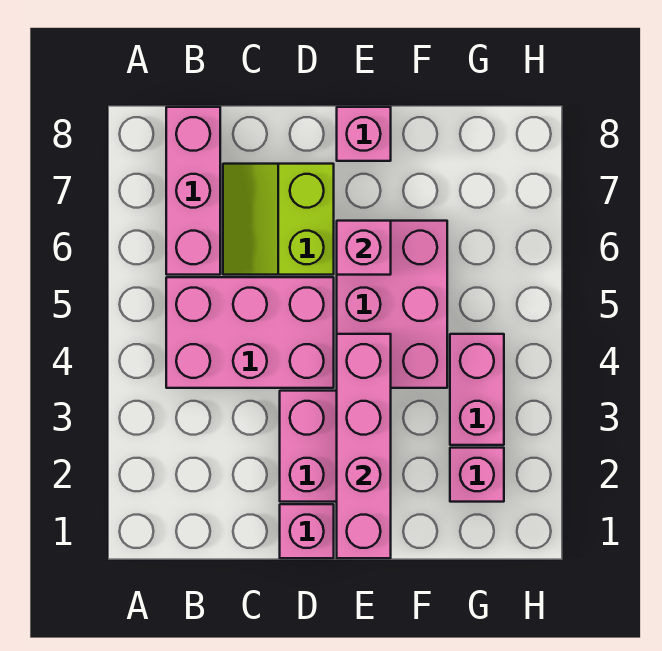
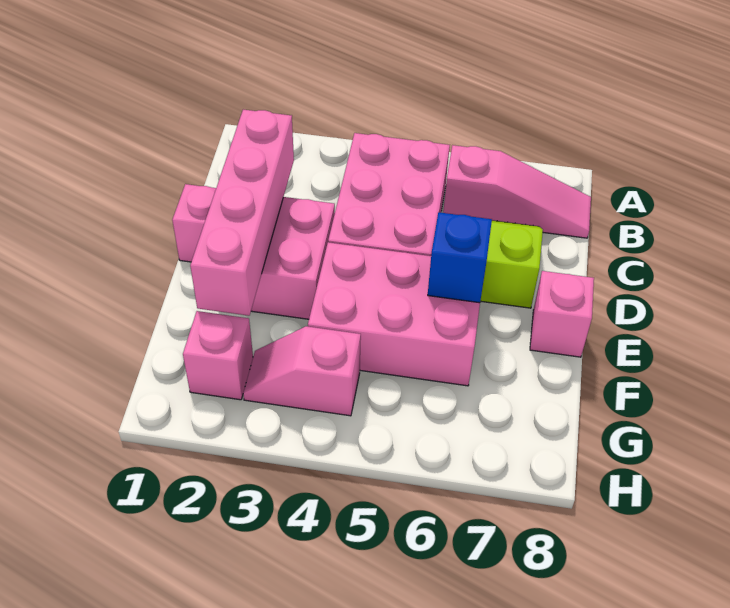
pink 1x3 brick [166,107,220,275] -> pink 1x3 slope [443,145,591,238]
pink 1x4 brick [337,334,391,558] -> pink 1x4 brick turned to [190,110,294,316]
pink 1x1 brick [337,221,391,275] -> blue 1x1 brick [428,212,492,303]
pink 1x2 brick [450,334,504,445] -> pink 1x2 slope [243,326,361,416]

